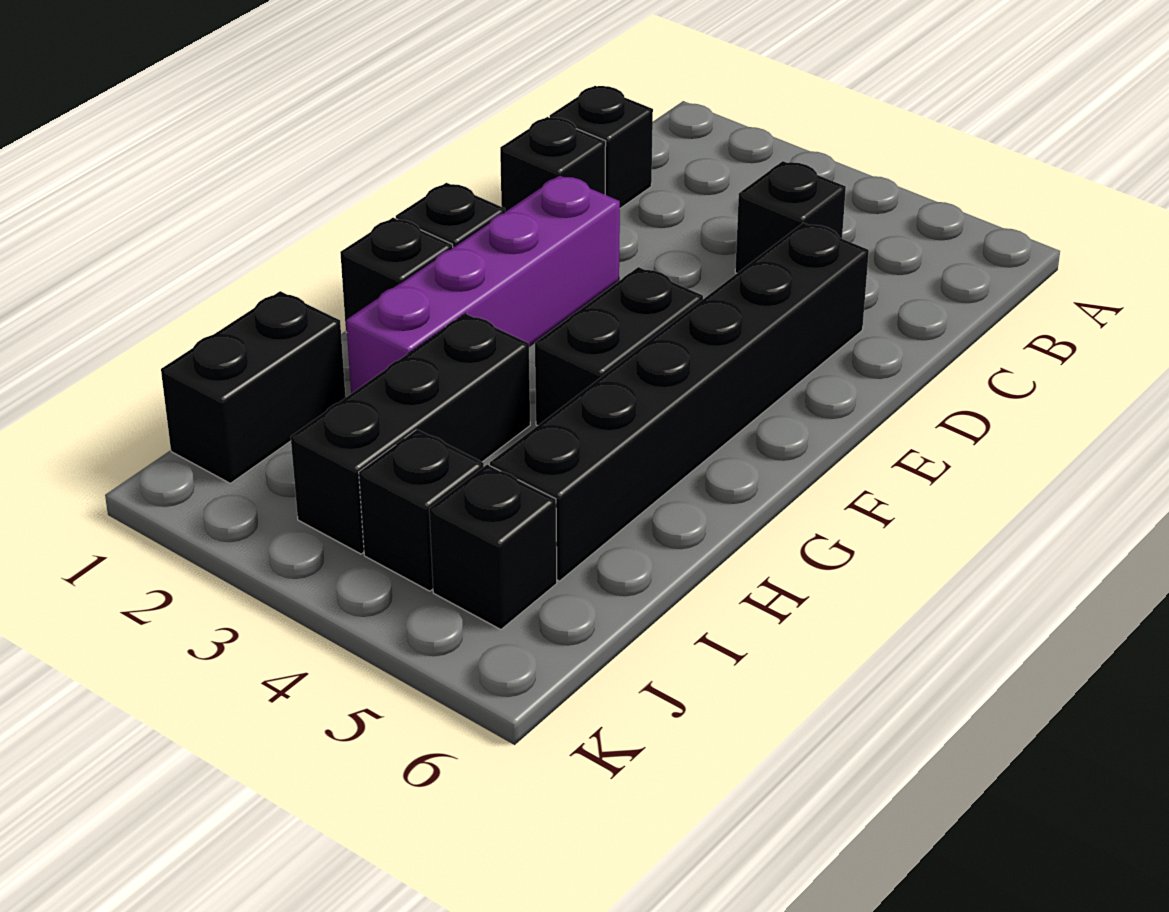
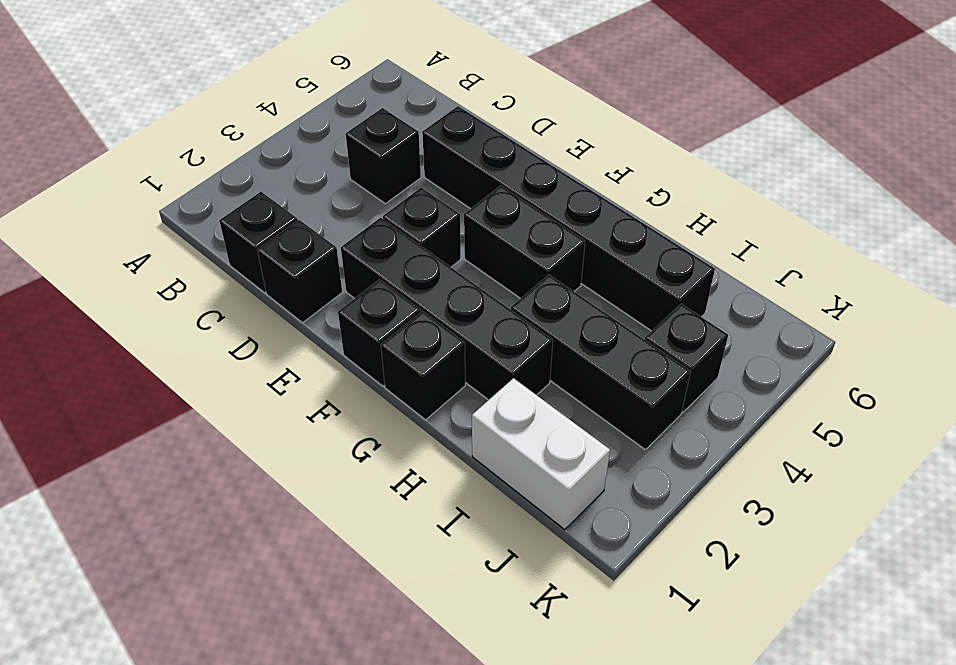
purple 1x4 brick [346,175,620,394] -> black 1x4 brick [341,218,553,400]
black 1x2 brick [161,291,346,483] -> white 1x2 brick [472,378,610,529]
black 1x1 brick [429,465,557,630] -> black 1x1 brick moved to [383,188,461,267]

